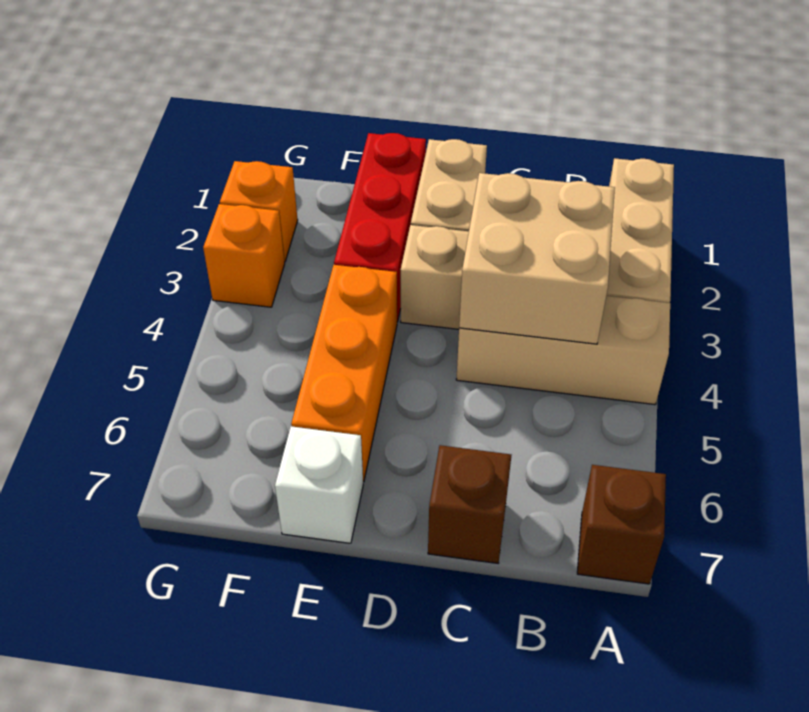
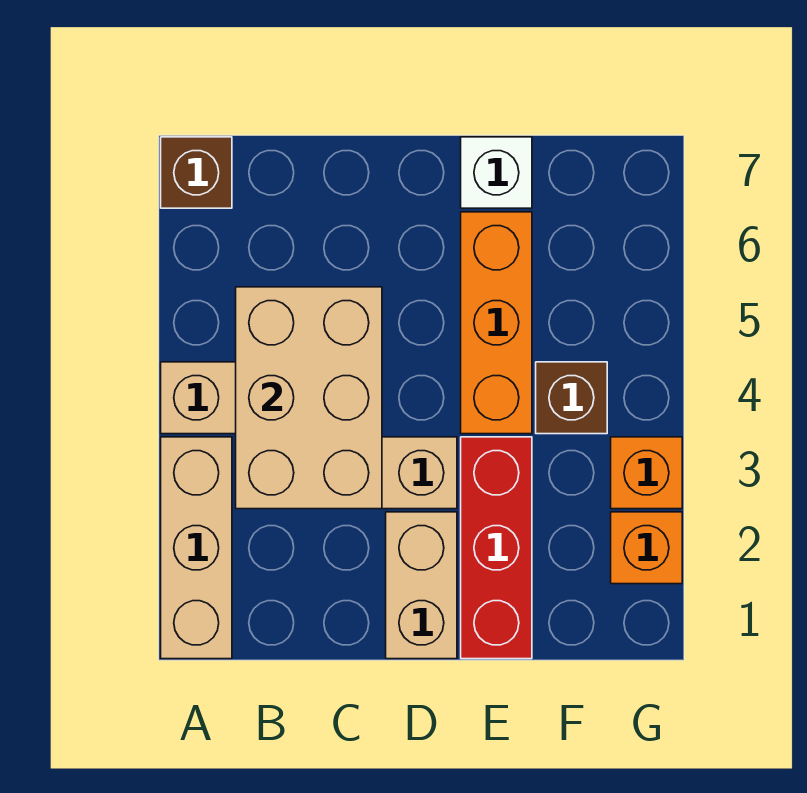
tan 2x2 brick [459,173,615,344] -> tan 2x3 brick [236,287,382,509]
brown 1x1 brick [428,445,511,563] -> brown 1x1 brick moved to [536,362,607,434]

